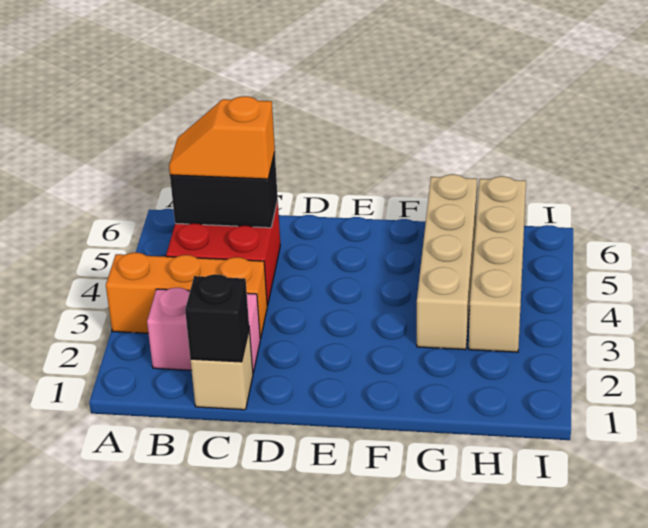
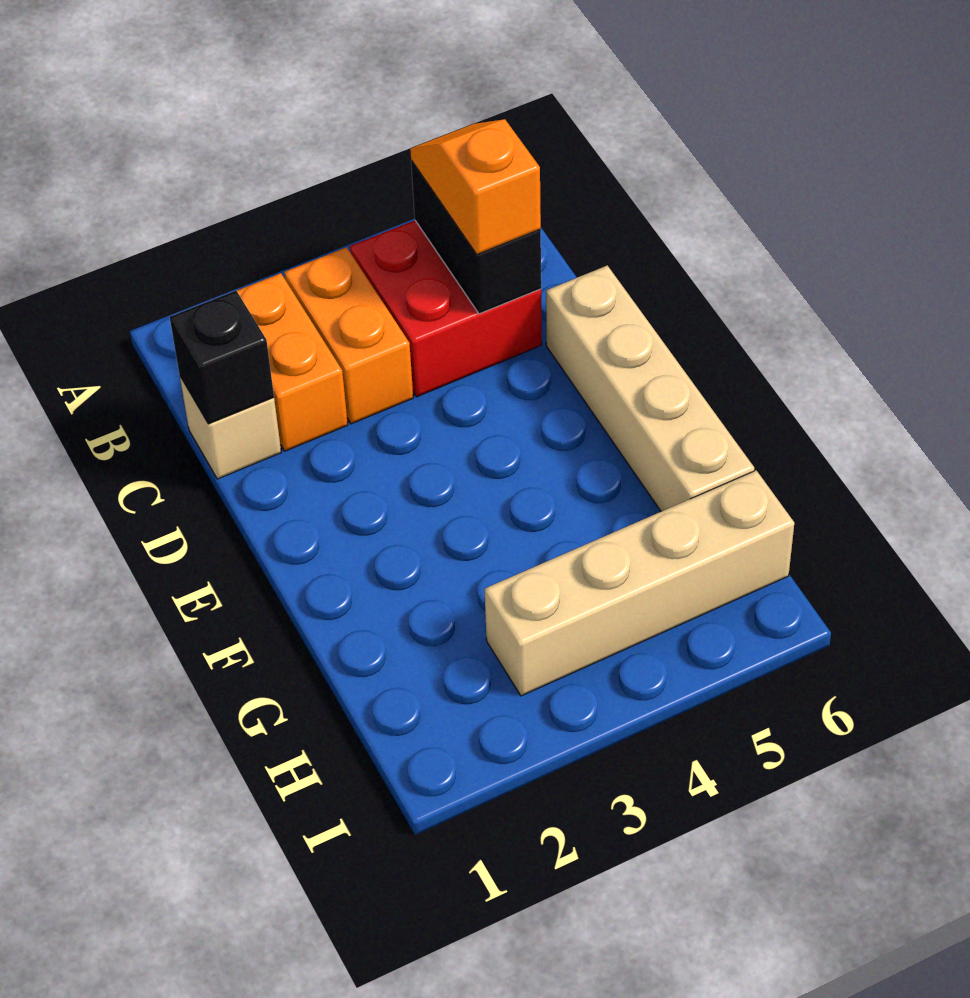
orange 1x3 brick [106,253,267,339] -> orange 1x2 brick [284,247,413,424]
pink 1x2 brick [147,288,260,373] -> orange 1x2 brick [237,273,348,451]
tan 1x4 brick [417,174,477,350] -> tan 1x4 brick turned to [546,265,754,511]

